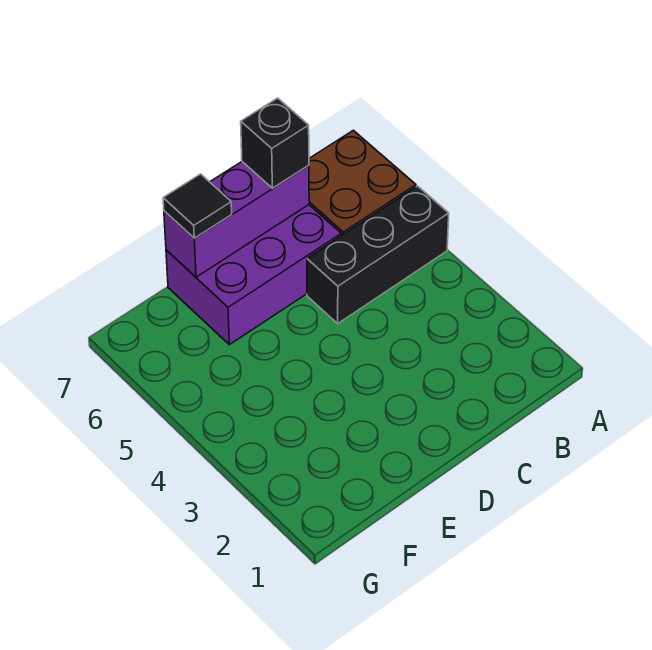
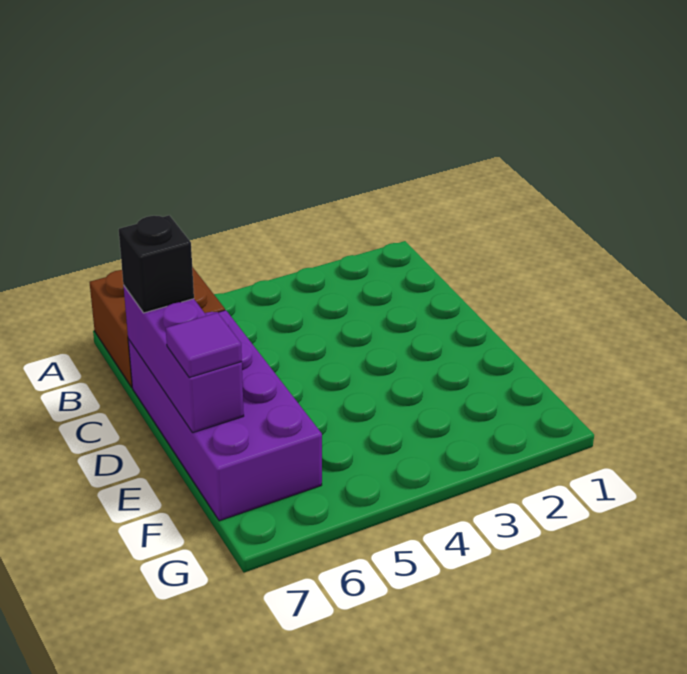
black 1x3 brick [307,186,449,323] -> none
purple 2x3 brick [166,205,341,345] -> purple 2x4 brick [128,310,322,521]
black 1x1 tile [163,174,232,238] -> purple 1x1 tile [166,313,242,378]

